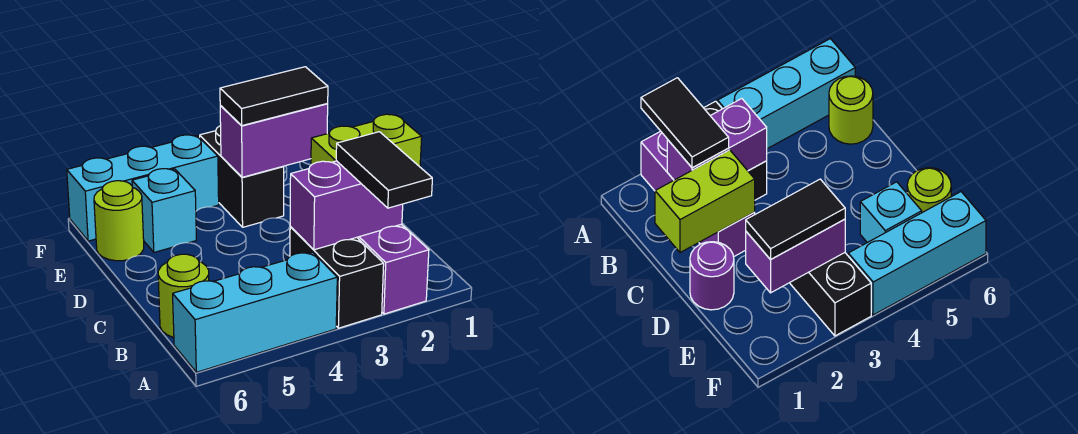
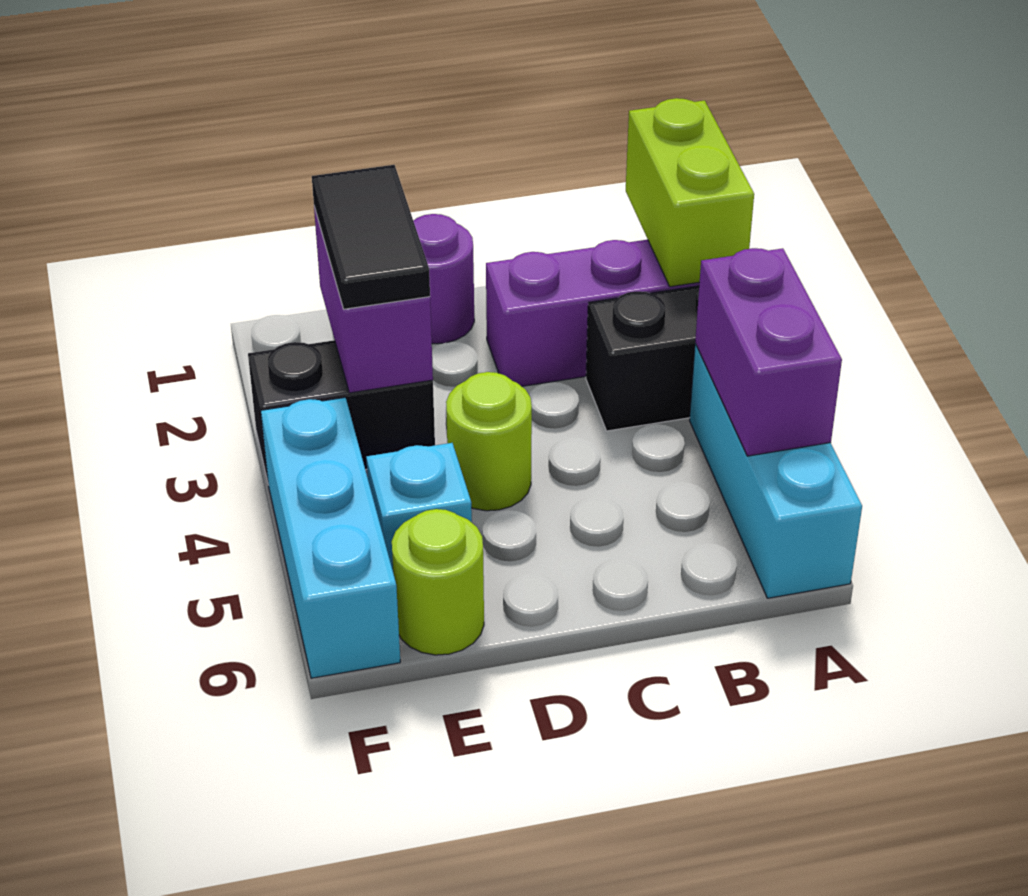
black 1x2 tile [336,132,432,208] -> none
purple 1x2 brick [290,161,403,250] -> purple 1x2 brick moved to [695,248,842,456]
lime 1x1 round brick [158,254,209,338] -> lime 1x1 round brick moved to [446,372,532,511]
lime 1x2 brick [311,114,422,167] -> lime 1x2 brick moved to [626,98,754,287]

